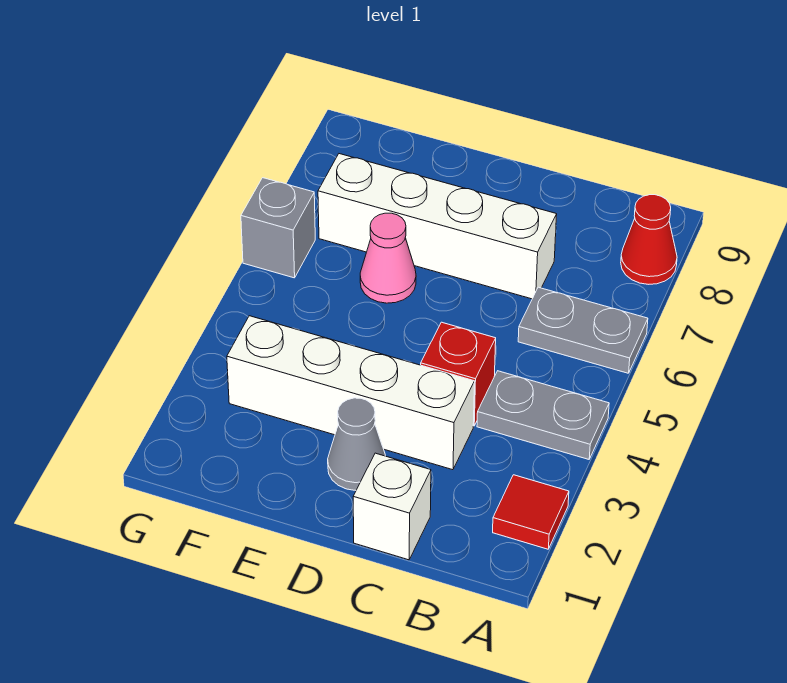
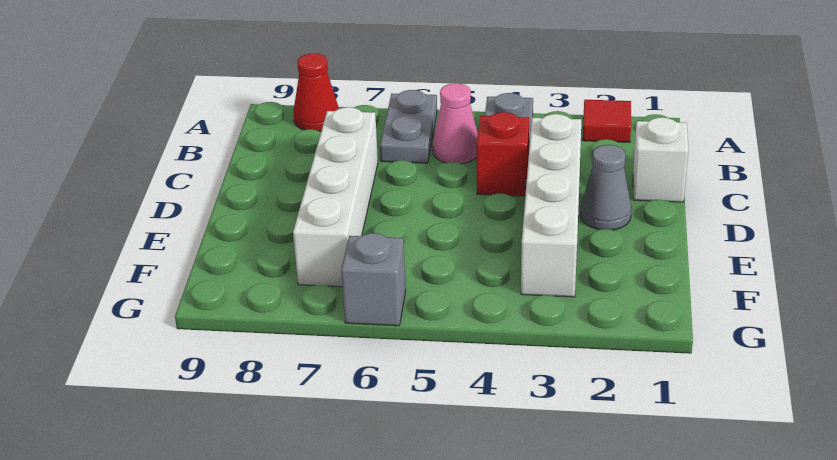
pink 1x1 cone [360,213,416,303] -> pink 1x1 cone moved to [433,83,478,164]

